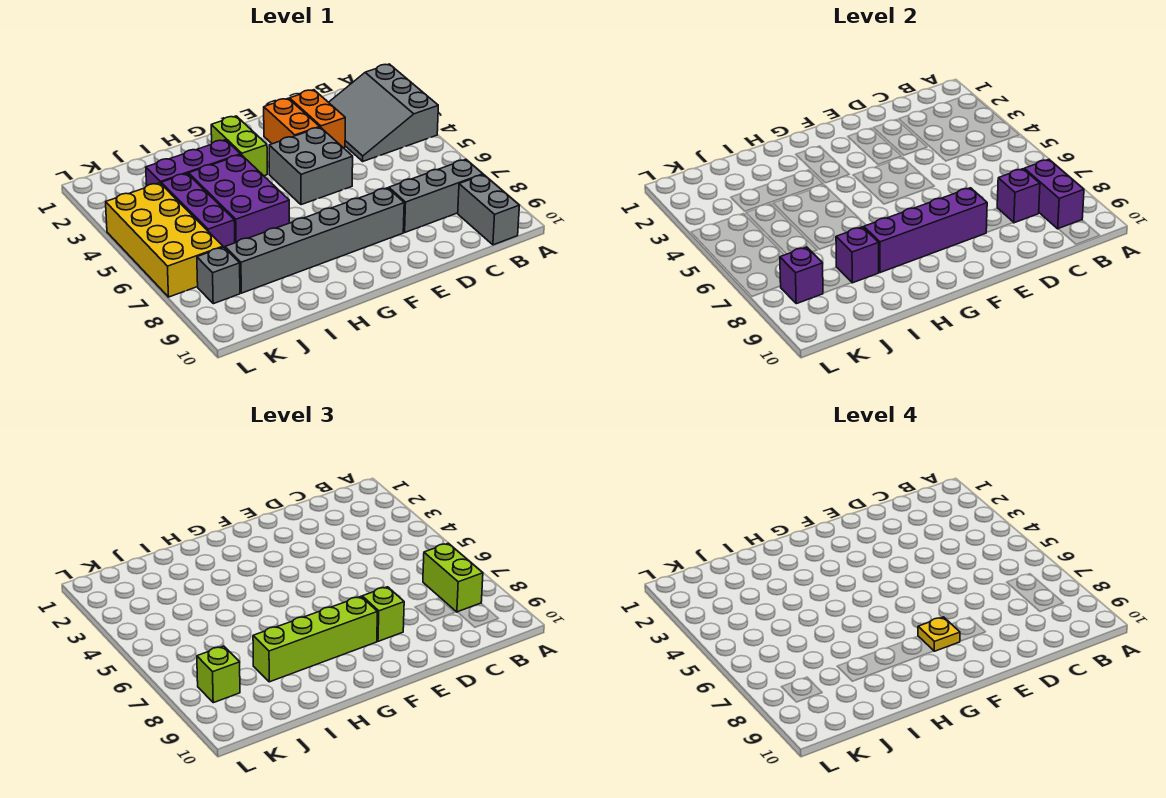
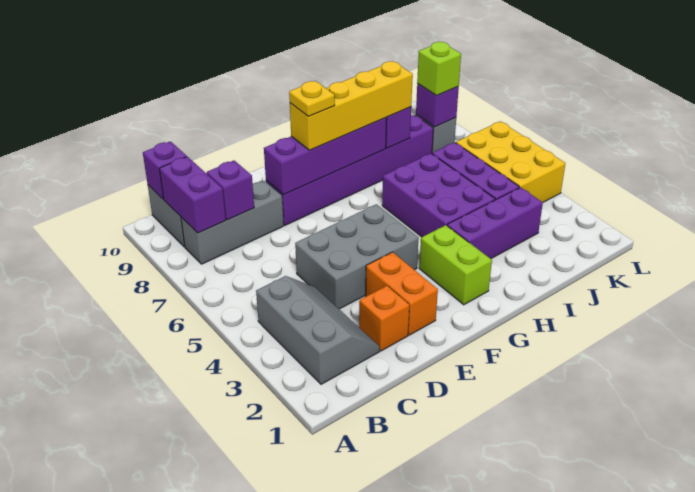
grey 3x3 slope [329,64,438,161] -> grey 2x3 slope [256,276,380,384]
lime 1x2 brick [423,543,483,612] -> none
none -> purple 1x1 brick [143,141,187,199]
orange 1x2 brick [290,90,345,148] -> orange 1x1 brick [359,286,409,351]
grey 2x2 brick [269,127,353,205] -> grey 2x3 brick [295,204,419,309]
grey 1x6 brick [225,188,404,293] -> purple 1x6 brick [266,115,433,225]
lime 1x1 brick [362,587,404,641] -> none
lime 1x4 brick [253,596,377,682] -> yellow 1x4 brick [290,61,413,150]
yellow 2x4 brick [106,183,223,297] -> yellow 2x3 brick [456,121,565,202]

